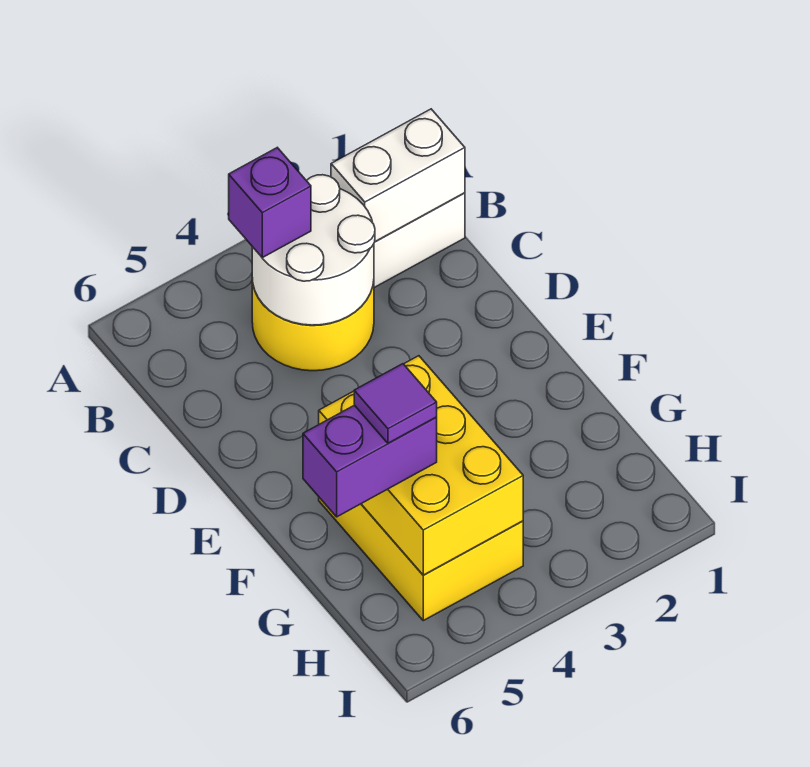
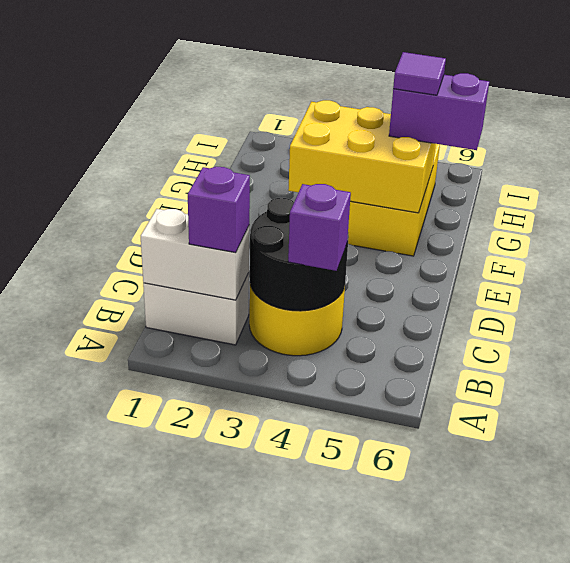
none -> purple 1x1 brick [188,167,250,253]
white 2x2 round brick [252,175,375,325] -> black 2x2 round brick [250,198,349,311]
yellow 2x3 brick [319,356,523,575] -> yellow 2x3 brick turned to [288,100,436,213]

